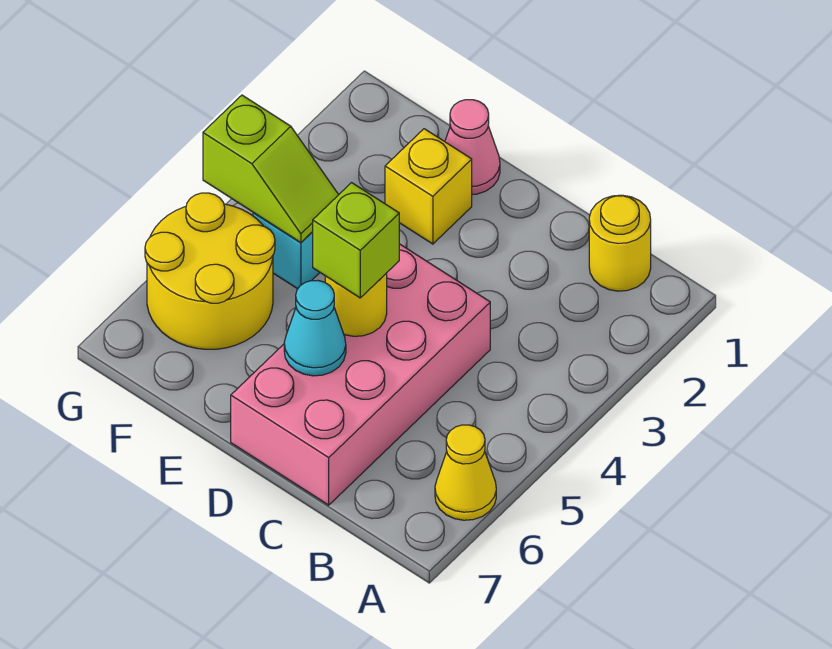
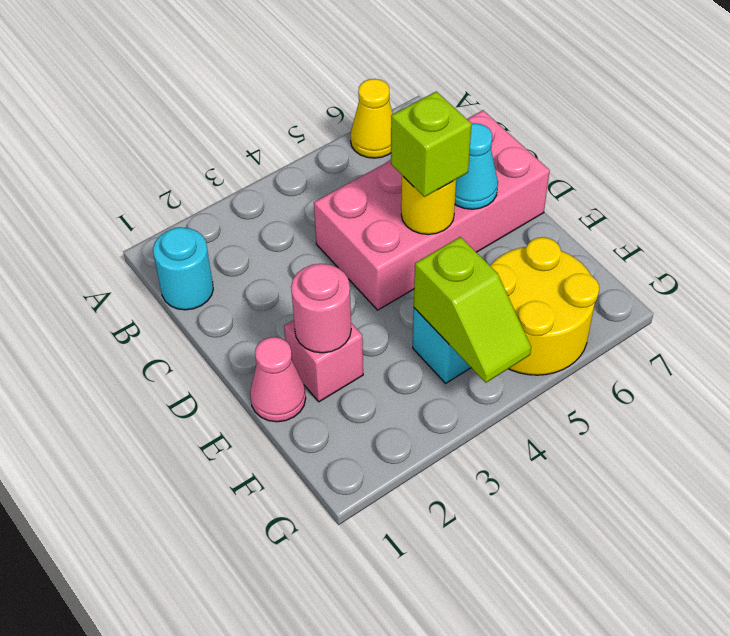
yellow 1x1 round brick [589,195,651,291] -> cyan 1x1 round brick [153,227,213,310]
yellow 1x1 brick [385,129,472,244] -> pink 1x1 brick [284,320,363,402]
none -> pink 1x1 round brick [291,264,351,353]
lime 1x2 slope [203,95,339,243] -> lime 1x2 slope turned to [414,237,531,383]

